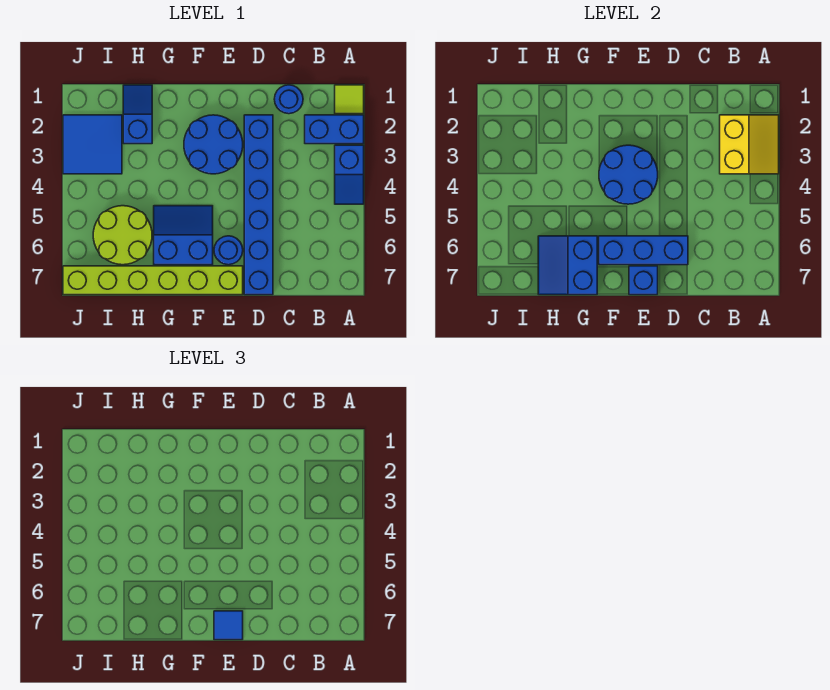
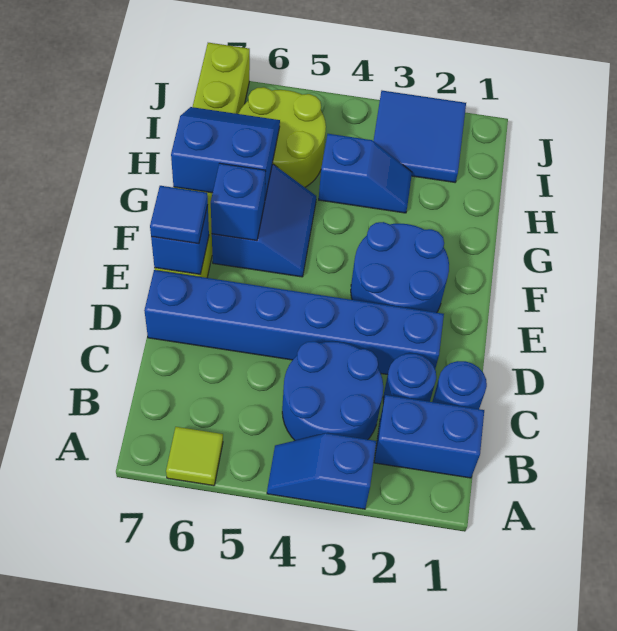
lime 1x1 tile [335,85,364,114] -> lime 1x1 tile moved to [166,427,223,486]
blue 1x2 brick [305,115,364,144] -> blue 1x2 brick turned to [374,395,484,478]
yellow 2x2 slope [720,115,779,174] -> none
blue 1x3 brick [599,236,688,265] -> blue 1x1 brick [211,163,266,241]
blue 2x2 round brick [599,145,658,204] -> blue 2x2 round brick moved to [282,341,383,441]
blue 1x1 round brick [214,236,243,265] -> blue 1x1 round brick moved to [383,354,436,403]
blue 1x2 slope [123,85,152,144] -> blue 1x2 slope moved to [319,134,412,213]

